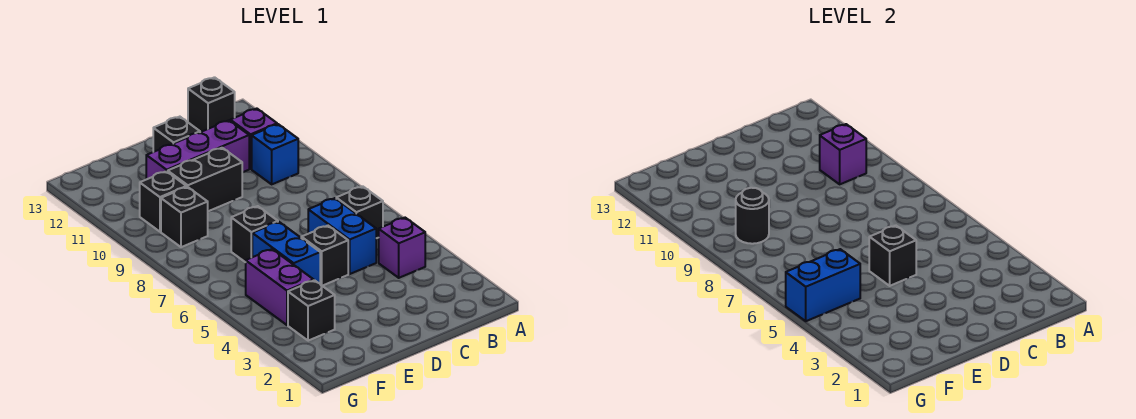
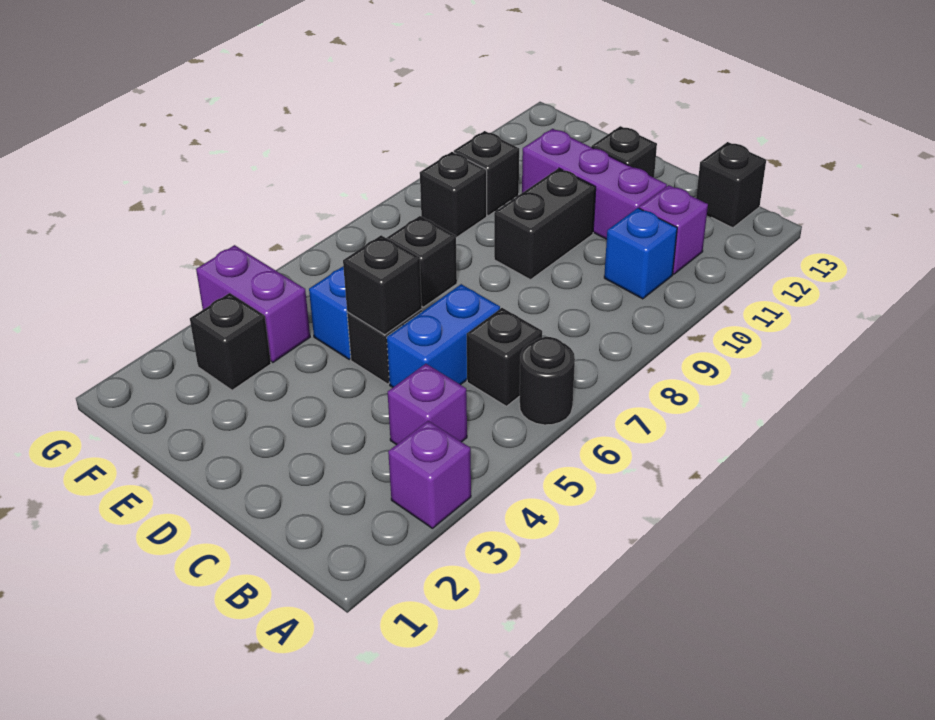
purple 1x1 brick [820,124,866,184] -> purple 1x1 brick moved to [388,421,471,528]
black 1x2 brick [168,148,242,211] -> black 1x2 brick turned to [494,168,596,280]
purple 1x2 brick [246,249,314,325] -> purple 1x2 brick turned to [196,245,310,362]
blue 1x2 brick [786,249,860,321] -> none
black 1x1 round brick [736,188,769,244] -> black 1x1 round brick moved to [519,337,575,425]

